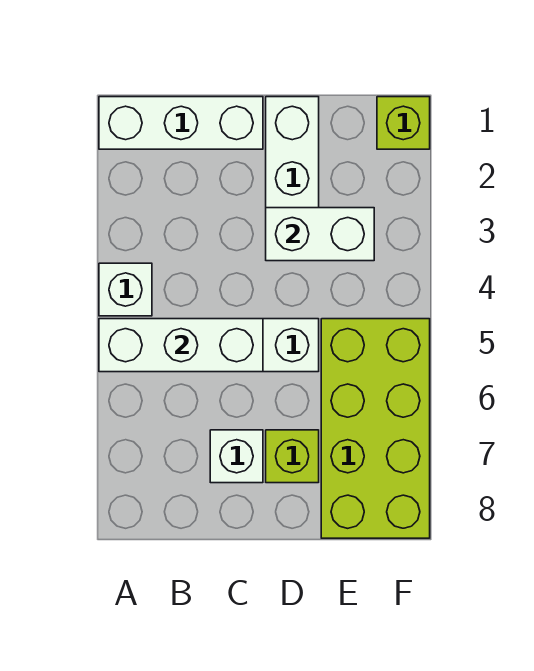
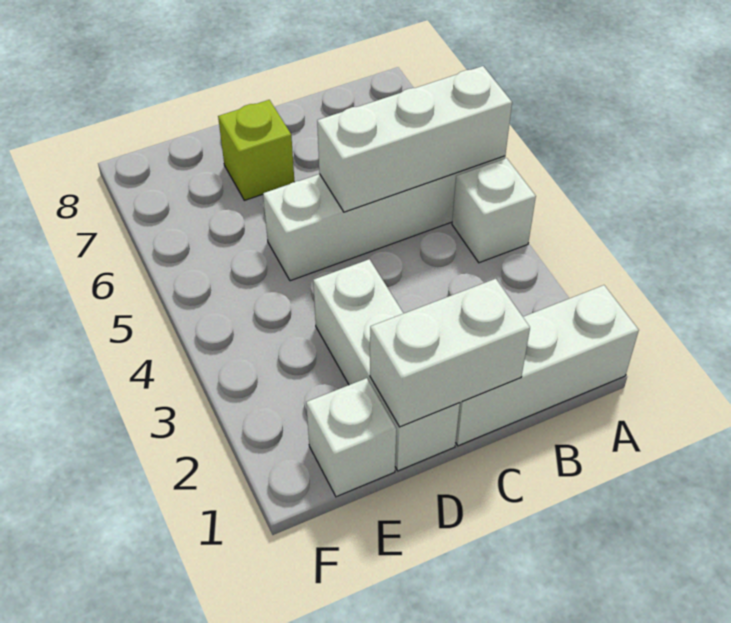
white 1x1 brick [210,430,263,483] -> white 1x1 brick moved to [306,378,396,497]
white 1x2 brick [266,208,374,261] -> white 1x2 brick moved to [370,279,530,427]
lime 2x4 brick [321,319,430,538] -> none
lime 1x1 brick [377,97,430,149] -> none

